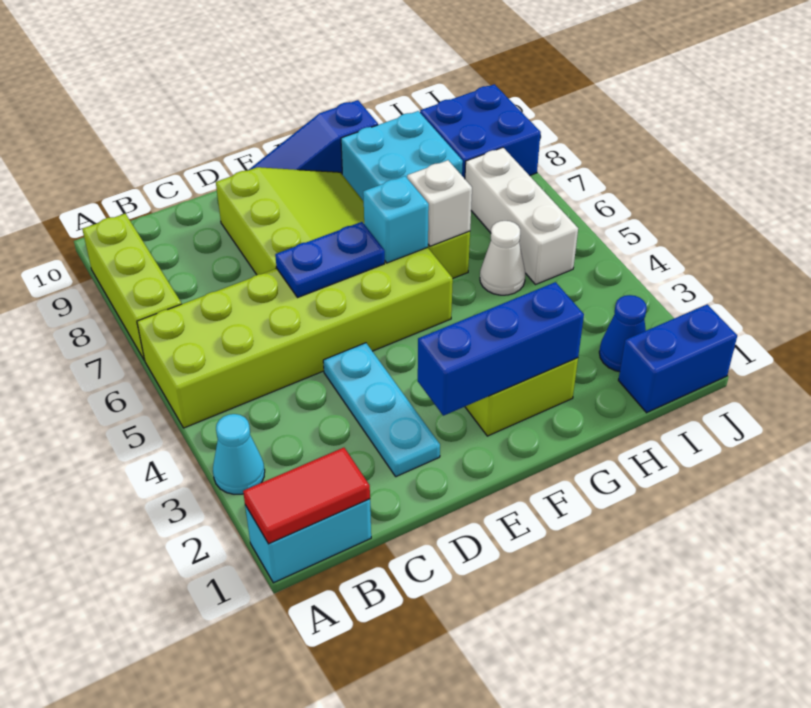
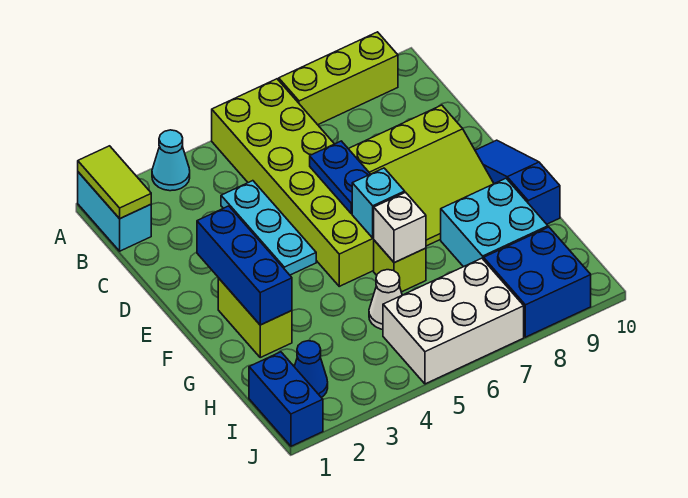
red 1x2 tile [243,448,370,544] -> lime 1x2 tile [78,146,151,219]
cyan 1x3 plate [323,343,440,477] -> cyan 1x3 plate turned to [221,181,316,275]
white 1x3 brick [465,148,578,285] -> white 2x3 brick [383,258,524,384]

